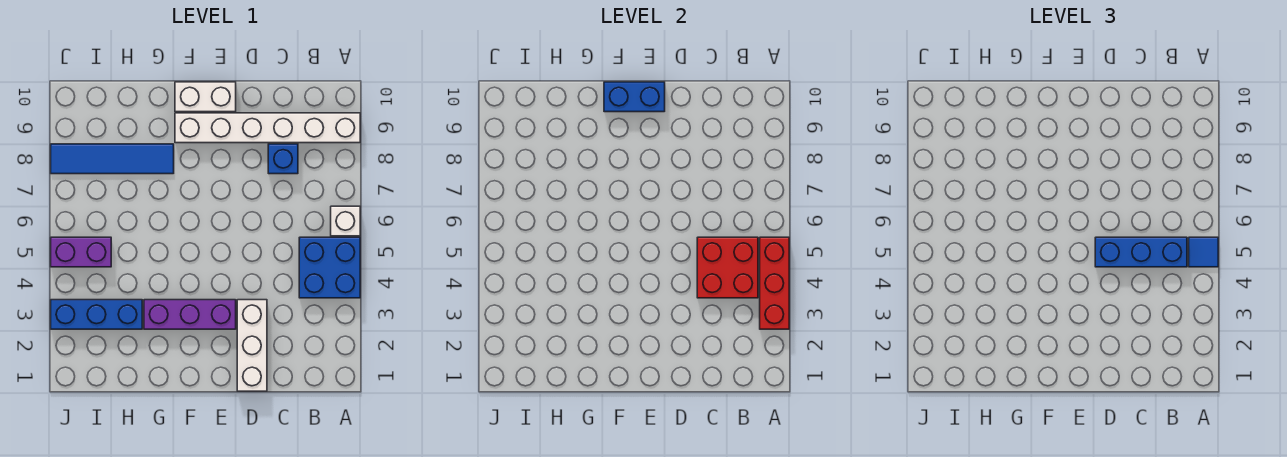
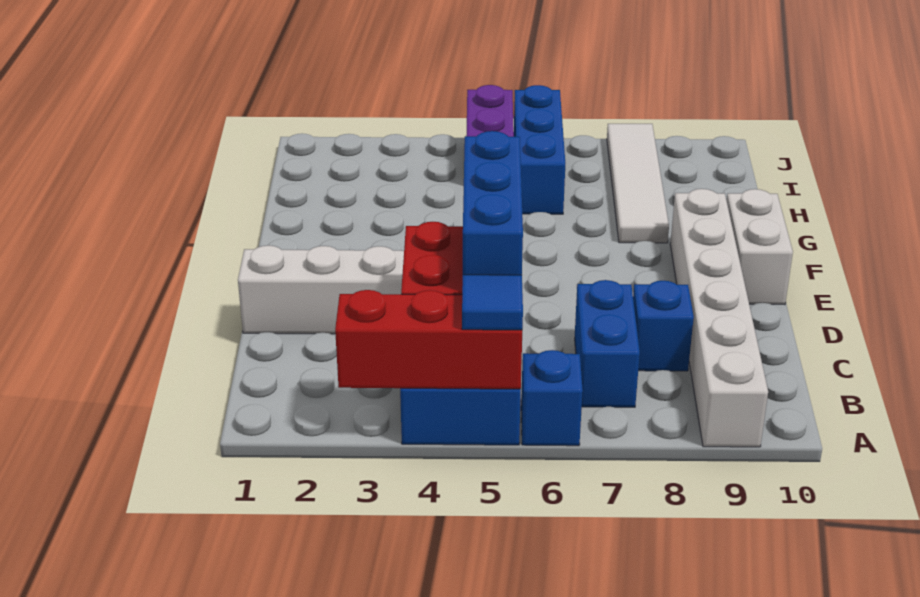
white 1x1 brick [331,206,360,236] -> blue 1x1 brick [521,350,583,446]
purple 1x3 brick [144,300,236,329] -> none
blue 1x2 brick [604,82,665,112] -> blue 1x2 brick moved to [575,280,640,407]
blue 1x4 tile [51,144,174,174] -> white 1x4 tile [607,124,669,243]
blue 1x3 brick [51,300,142,329] -> blue 1x3 brick moved to [514,85,565,214]

